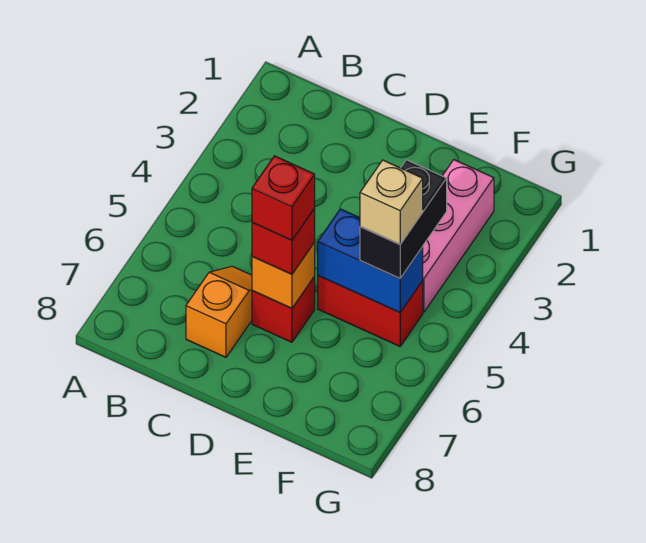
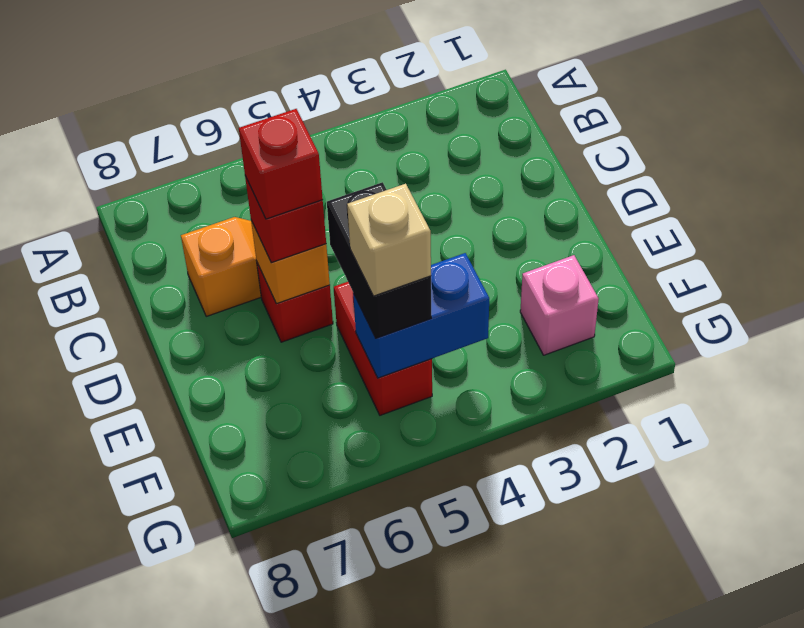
blue 1x2 brick [318,209,423,312] -> blue 1x2 brick turned to [353,253,489,378]
pink 1x3 brick [423,160,494,312] -> pink 1x1 brick [520,255,599,355]
black 1x2 brick [360,160,447,278] -> black 1x2 brick turned to [327,182,431,338]

